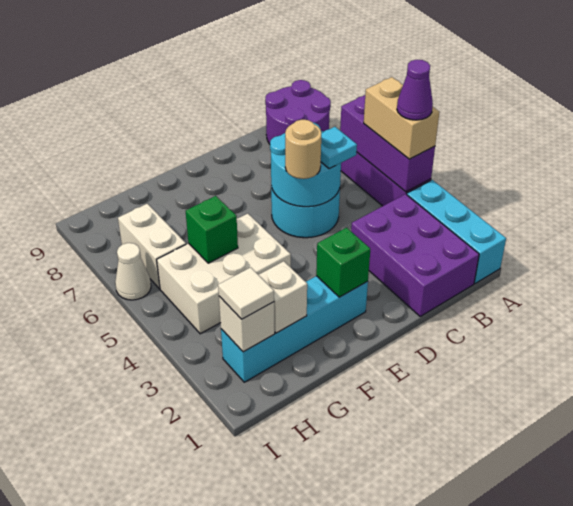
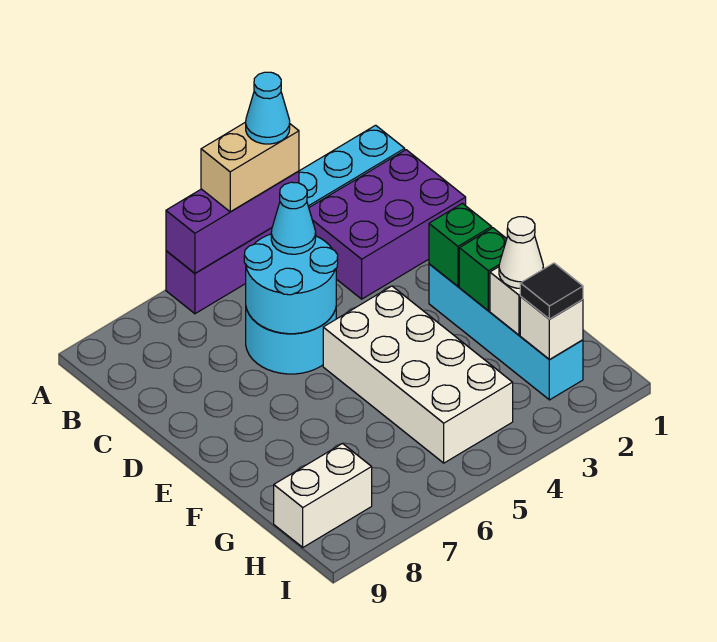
purple 1x1 cone [397,60,433,120] -> cyan 1x1 cone [246,72,290,144]
purple 2x2 round brick [265,80,331,144] -> none
cyan 1x1 plate [321,127,357,169] -> cyan 1x1 cone [271,182,316,254]
tan 1x1 round brick [285,120,321,179] -> none
white 2x3 brick [157,214,291,334] -> white 2x4 brick [323,286,513,463]
green 1x1 brick [186,196,238,263] -> green 1x1 brick moved to [459,228,507,311]
white 1x1 tile [218,267,274,319] -> black 1x1 tile [520,263,583,319]
white 1x2 brick [118,204,186,289] -> white 1x2 brick moved to [274,443,372,547]
white 1x1 cone [115,243,151,300] -> white 1x1 cone moved to [499,217,543,288]

